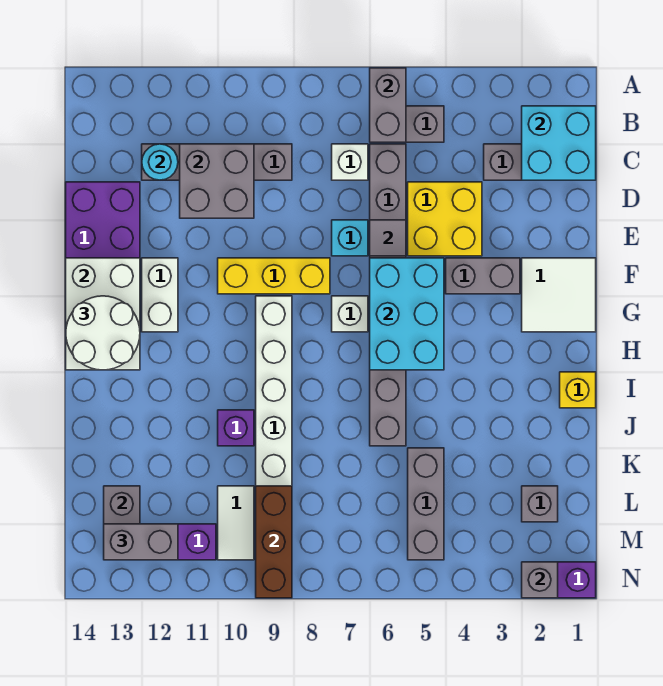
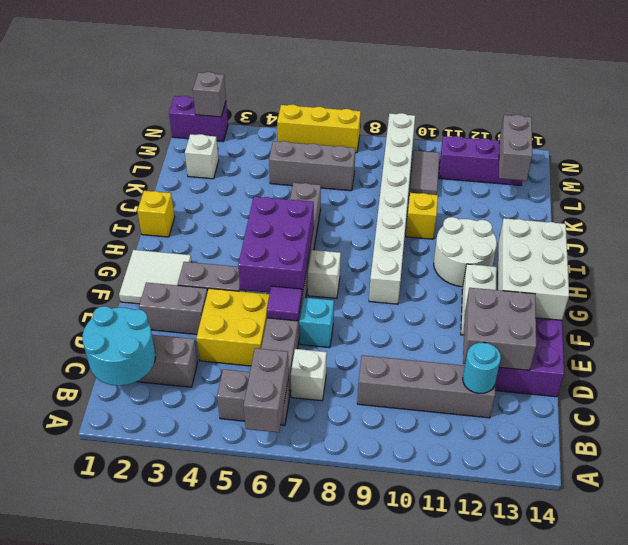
cyan 2x2 brick [522,106,596,180] -> cyan 2x2 round brick [82,306,155,386]
grey 2x2 brick [180,144,254,218] -> grey 2x2 brick moved to [463,288,536,370]
grey 1x1 tile [370,220,406,256] -> purple 1x1 tile [267,286,302,321]
cyan 2x3 brick [370,258,444,370] -> purple 2x3 brick [238,197,314,294]
yellow 1x3 brick [218,258,330,294] -> yellow 1x3 brick moved to [277,104,361,153]
white 2x2 round brick [66,296,140,370] -> white 2x2 round brick moved to [434,217,497,287]
purple 1x1 brick [218,410,254,446] -> yellow 1x1 brick [406,193,438,239]
grey 1x3 brick [408,448,444,560] -> grey 1x3 brick turned to [269,141,355,191]
grey 1x1 brick [522,486,558,522] -> white 1x1 brick [185,134,219,179]
brown 1x3 brick [256,486,292,598] -> none
white 1x2 tile [218,486,254,560] -> grey 1x2 tile [409,150,440,195]
grey 1x2 brick [104,524,178,560] -> grey 1x2 brick moved to [139,282,207,334]

